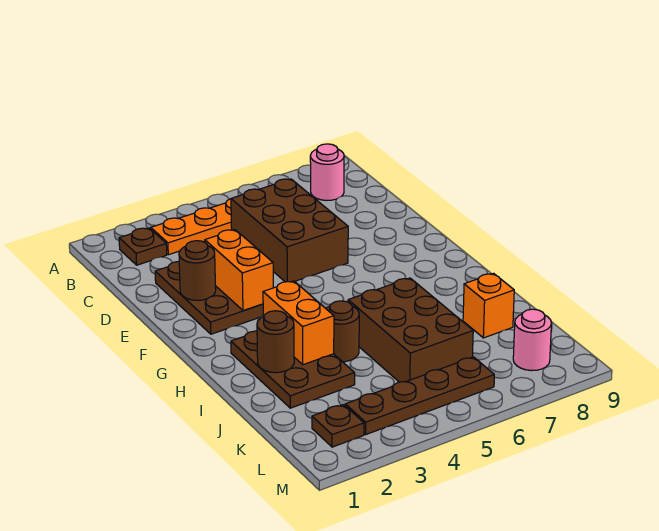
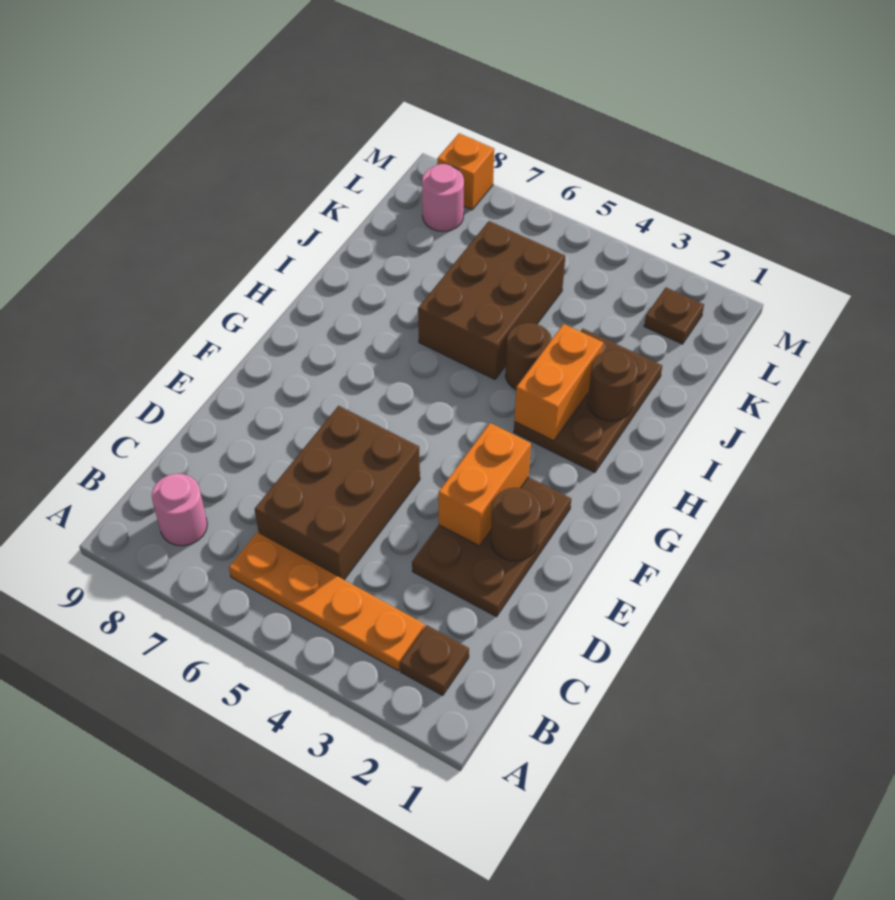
orange 1x1 brick [463,273,514,338] -> orange 1x1 brick moved to [437,133,494,210]
brown 1x4 plate [345,357,494,434] -> none

